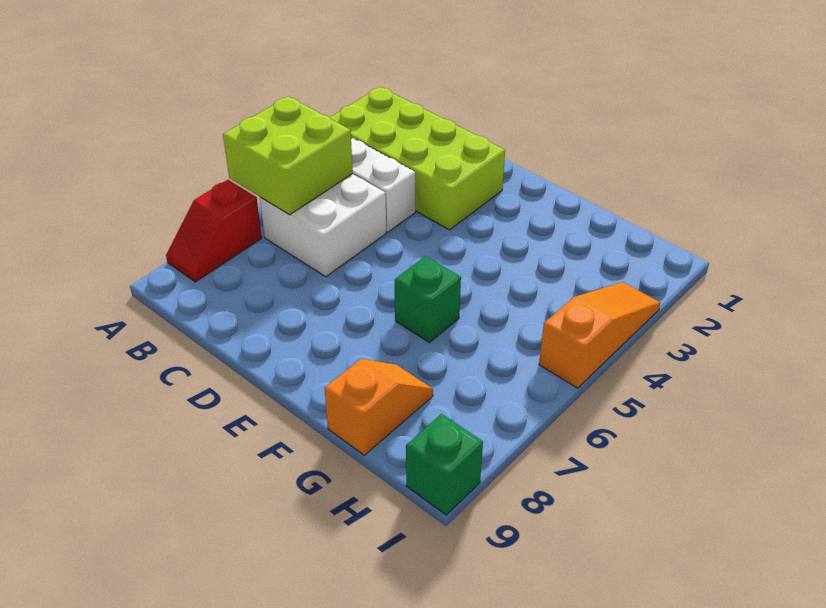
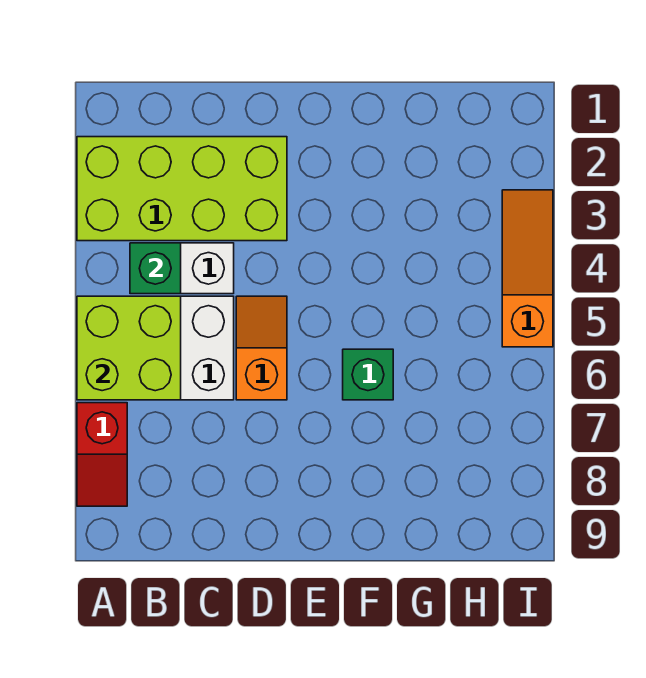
orange 1x2 slope [325,359,433,455] -> orange 1x2 slope moved to [236,296,287,400]
green 1x1 brick [406,414,483,515] -> green 1x1 brick moved to [130,243,181,294]

